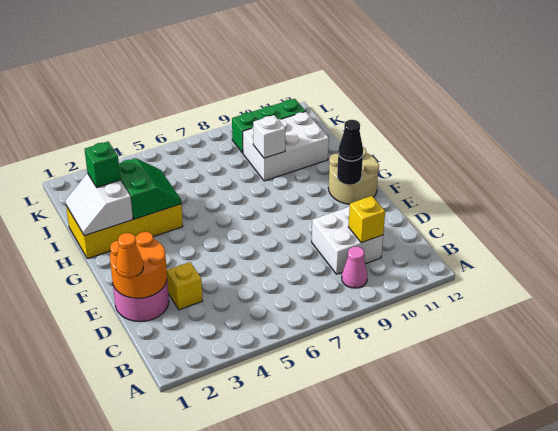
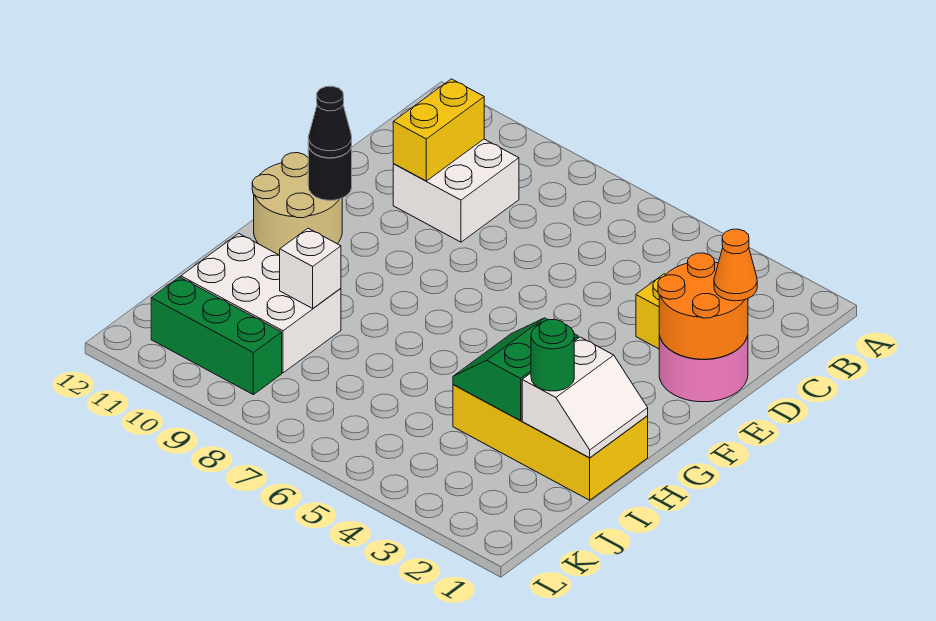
pink 1x1 cone [342,246,367,288] -> none
yellow 1x1 brick [349,196,385,243] -> yellow 1x2 brick [393,79,484,181]
green 1x1 brick [85,142,120,187] -> green 1x1 round brick [531,319,574,391]

